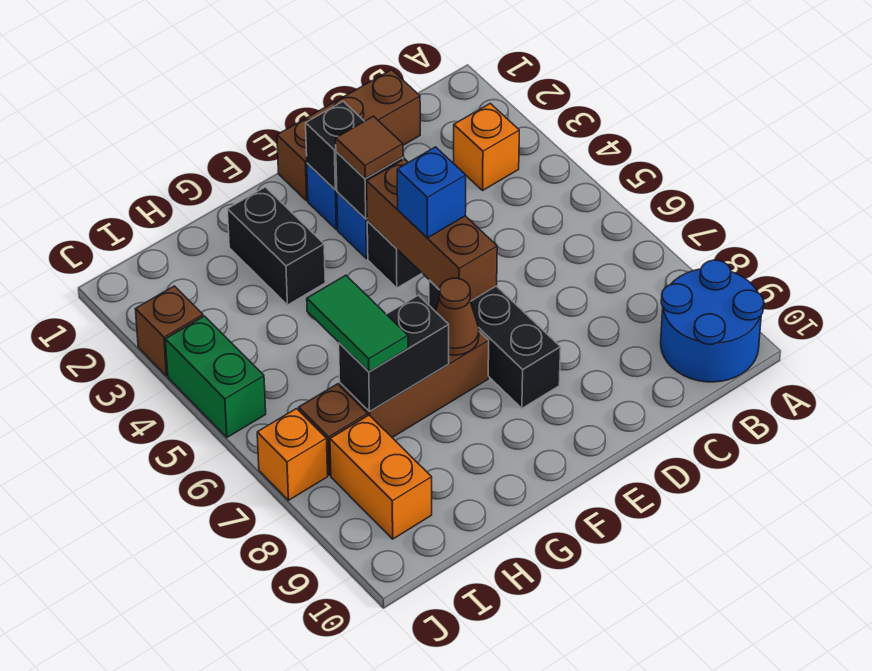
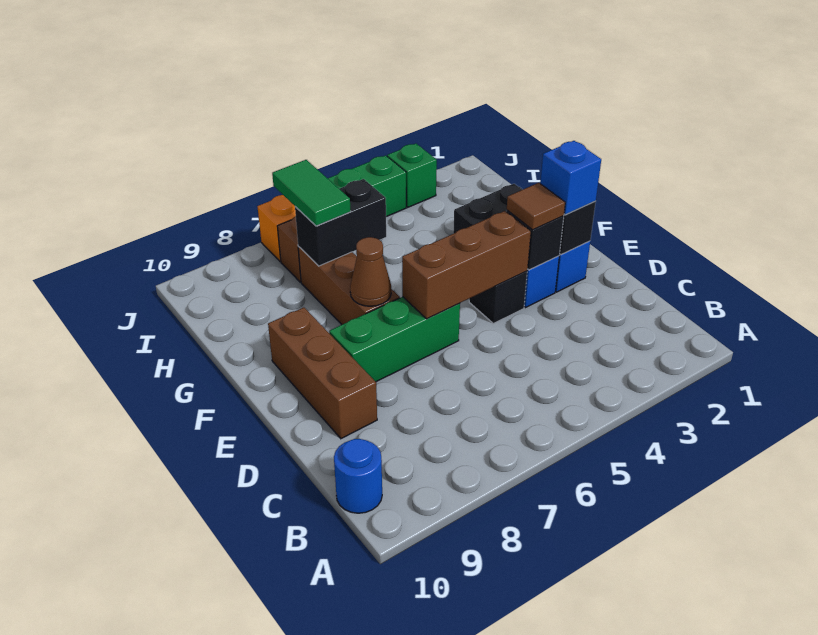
blue 2x2 round brick [661,260,764,382] -> blue 1x1 round brick [334,439,382,513]
orange 1x1 brick [454,104,519,191] -> none
brown 1x3 brick [277,70,420,201] -> brown 1x3 brick moved to [268,308,377,439]
blue 1x1 brick [397,147,466,238] -> blue 1x1 brick moved to [540,141,601,215]
black 1x3 brick [429,280,561,408] -> green 1x3 brick [329,297,460,382]
black 1x2 brick [339,295,449,411] -> black 1x2 brick turned to [295,179,386,266]
green 1x2 tile [307,275,408,372] -> green 1x2 tile turned to [272,160,351,226]
orange 1x2 brick [330,415,432,539] -> none
brown 1x1 brick [135,286,203,376] -> green 1x1 brick [387,144,437,207]

